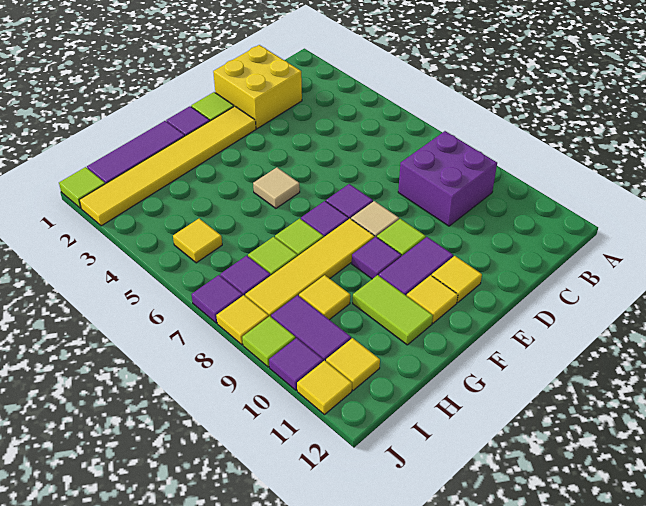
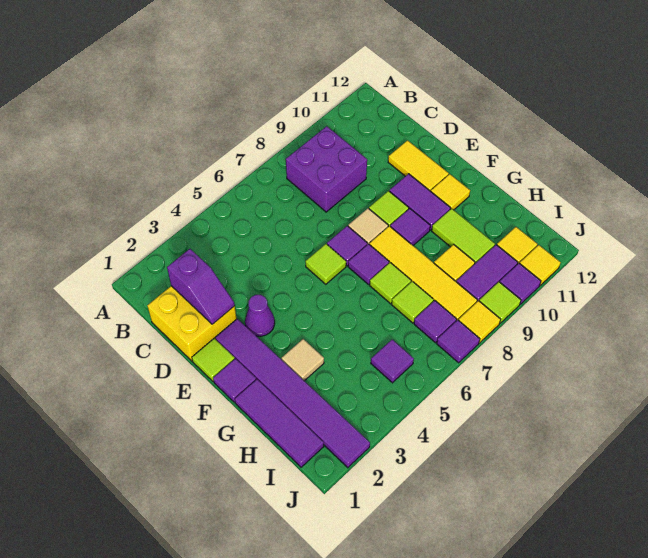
none -> purple 1x2 slope [167,249,235,324]
yellow 1x6 tile [79,106,256,226] -> purple 1x6 tile [215,319,370,468]
none -> purple 1x1 cone [245,295,275,336]
yellow 1x1 tile [432,256,482,303] -> yellow 1x2 tile [388,141,449,191]
tan 1x1 tile [253,168,300,208] -> tan 1x1 tile moved to [282,339,324,381]
lime 1x2 tile [353,275,433,345] -> lime 1x2 tile turned to [432,209,495,263]
yellow 1x1 tile [173,219,222,263] -> purple 1x1 tile [371,340,414,383]
lime 1x1 tile [59,167,105,208] -> lime 1x1 tile moved to [306,244,346,284]

